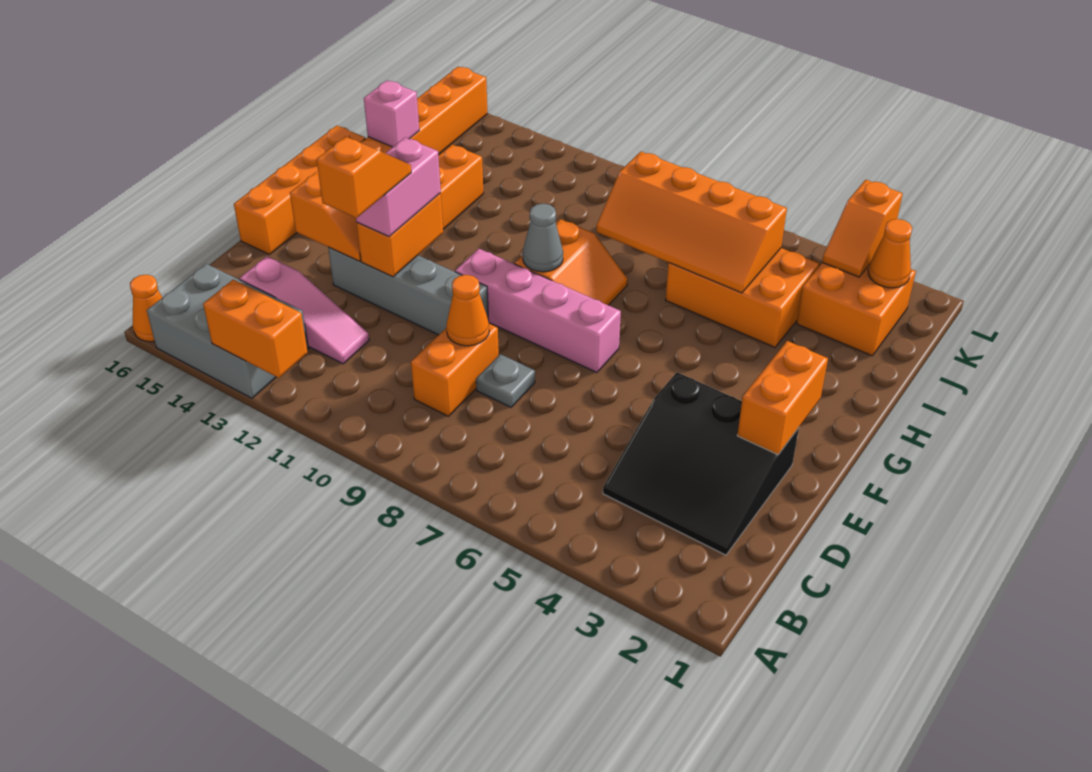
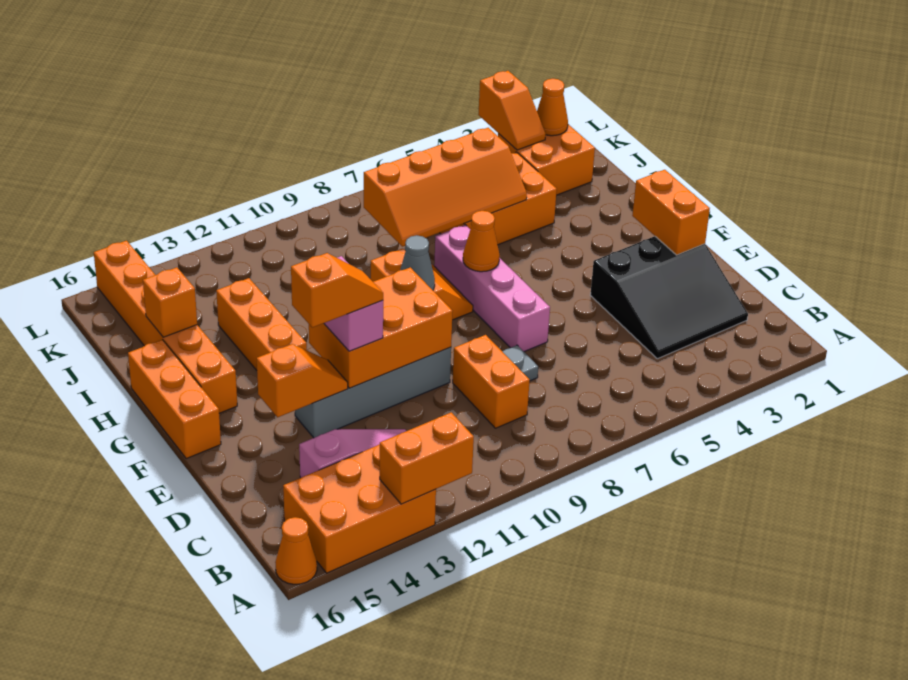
grey 2x3 brick [147,264,309,398] -> orange 2x3 brick [283,444,436,573]
orange 1x1 cone [446,275,489,346] -> orange 1x1 cone moved to [463,211,500,272]
orange 1x2 slope [317,137,411,218] -> orange 1x2 slope turned to [291,253,383,327]
orange 1x2 brick [357,193,443,277] -> orange 2x3 brick [309,267,453,388]
orange 1x4 brick [234,125,365,255] -> orange 1x3 brick [128,340,221,459]
pink 1x4 brick [455,249,621,372] -> pink 1x4 brick turned to [434,225,550,352]
pink 1x1 brick [364,80,419,147] -> orange 1x1 brick [143,267,197,337]

